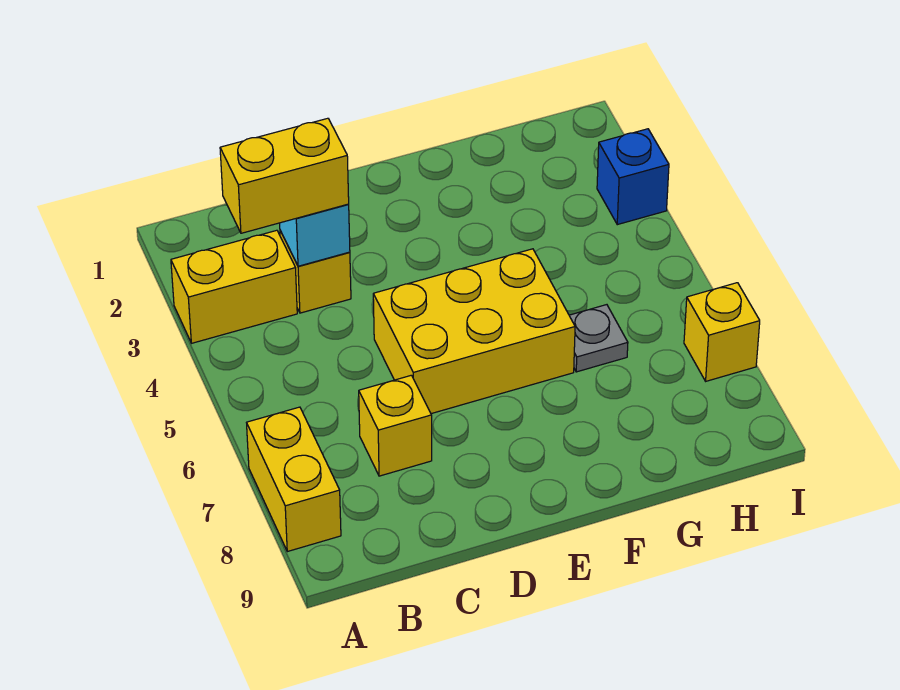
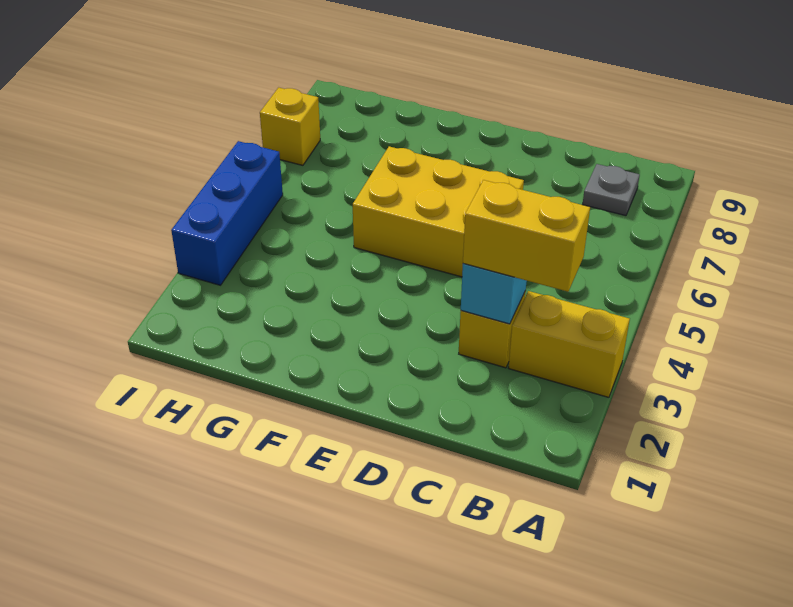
yellow 1x2 brick [247,407,341,552] -> none
yellow 1x1 brick [359,375,432,476] -> none
grey 1x1 plate [569,305,628,372] -> grey 1x1 plate moved to [583,164,640,216]
blue 1x1 brick [597,129,669,225] -> blue 1x3 brick [171,141,283,285]

